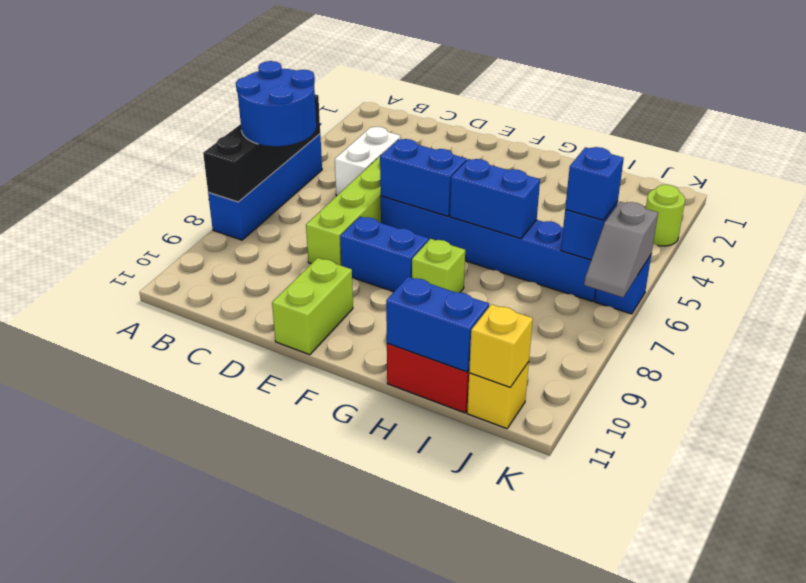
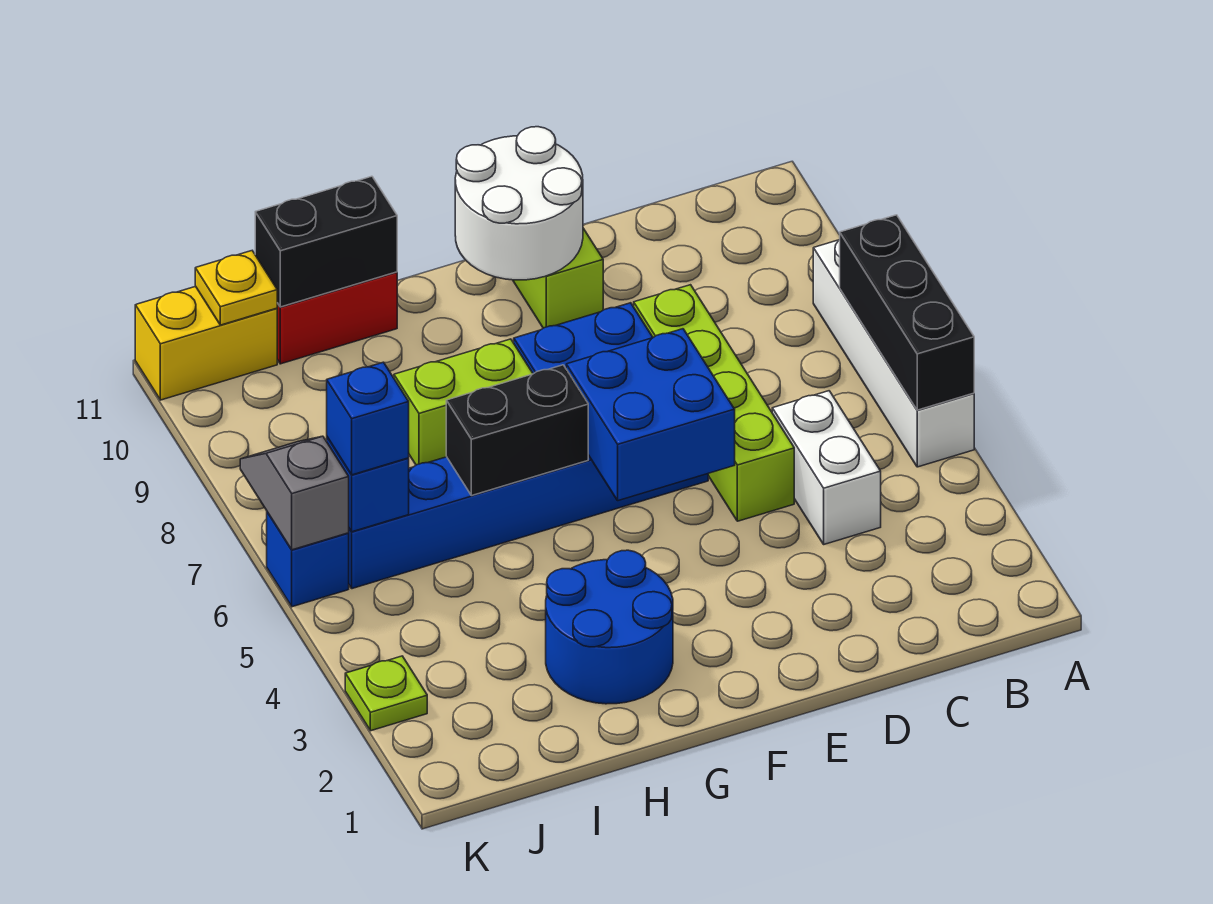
blue 1x4 brick [208,134,322,240] -> white 1x4 brick [813,240,974,467]
black 1x4 brick [203,95,320,202] -> black 1x3 brick [840,215,974,410]
blue 2x2 round brick [236,61,316,146] -> blue 2x2 round brick moved to [546,550,673,704]
blue 1x2 brick [380,139,467,216] -> blue 2x2 brick [566,329,735,501]
none -> white 2x2 round brick [455,127,583,280]
blue 1x2 brick [450,159,540,239] -> black 1x2 brick [446,365,588,496]
lime 1x1 brick [412,239,465,293] -> lime 1x2 brick [394,339,533,465]
blue 1x2 brick [386,277,489,372] -> black 1x2 brick [255,176,397,307]
yellow 1x1 brick [467,362,529,429] -> yellow 1x2 brick [135,286,277,400]
yellow 1x1 brick [469,304,533,387] -> yellow 1x1 plate [195,251,277,325]
lime 1x1 round brick [646,185,685,246] -> lime 1x1 plate [345,656,427,731]

